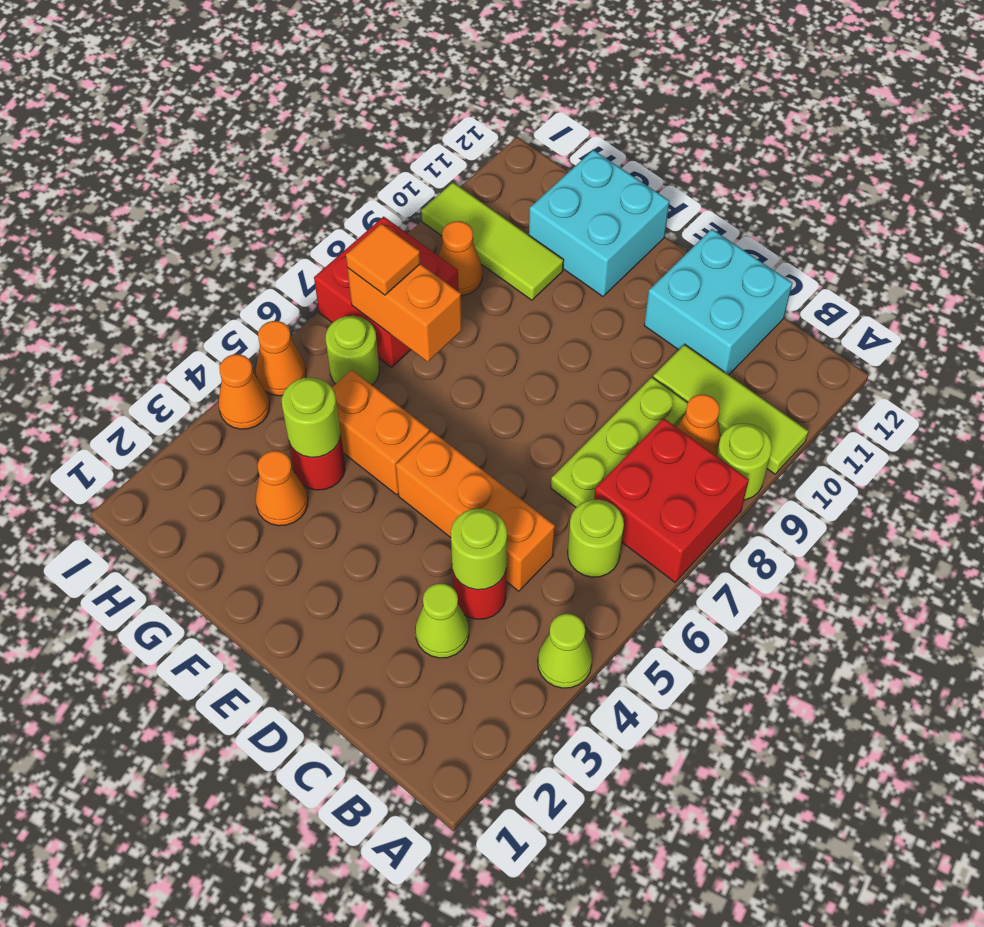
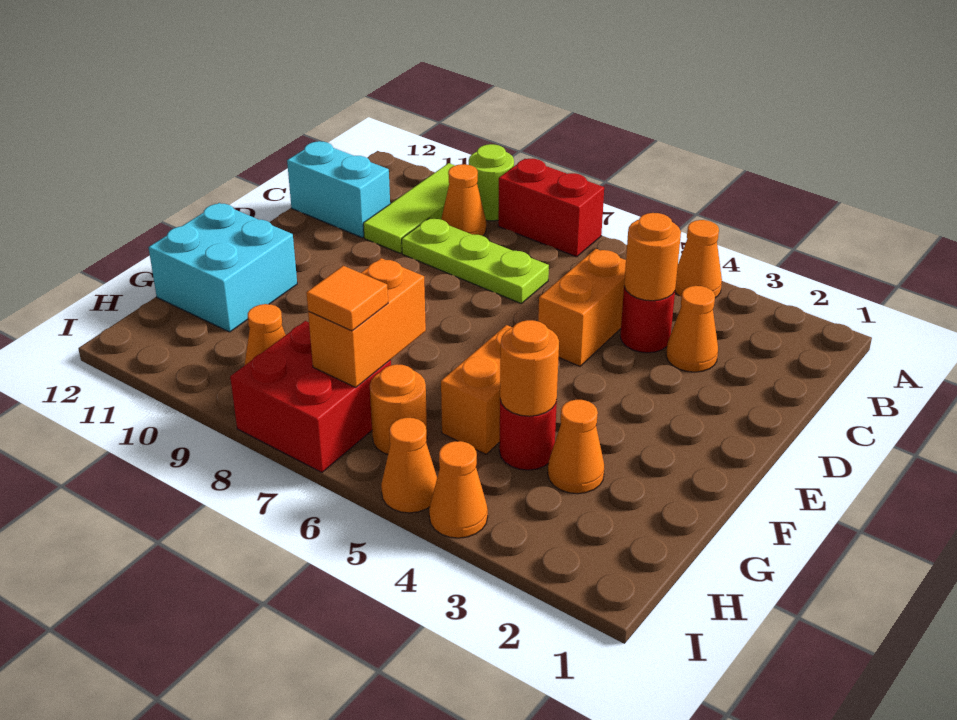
lime 1x1 cone [538,614,592,688] -> orange 1x1 cone [675,220,722,298]
red 2x2 brick [594,418,749,582] -> red 1x2 brick [498,159,604,257]
lime 1x1 round brick [568,500,624,577] -> none
lime 1x1 cone [415,583,469,658] -> orange 1x1 cone [666,286,718,372]
lime 1x1 round brick [451,508,507,590] -> orange 1x1 round brick [624,213,681,301]
orange 1x3 brick [396,431,555,591] -> orange 1x2 brick [538,249,626,366]
cyan 2x2 brick [644,229,792,375] -> cyan 1x2 brick [287,141,390,238]
lime 1x1 round brick [282,377,340,457] -> orange 1x1 round brick [500,320,559,416]
lime 1x3 tile [421,183,564,300] -> none
lime 1x1 round brick [326,316,379,385] -> orange 1x1 round brick [370,364,427,454]

